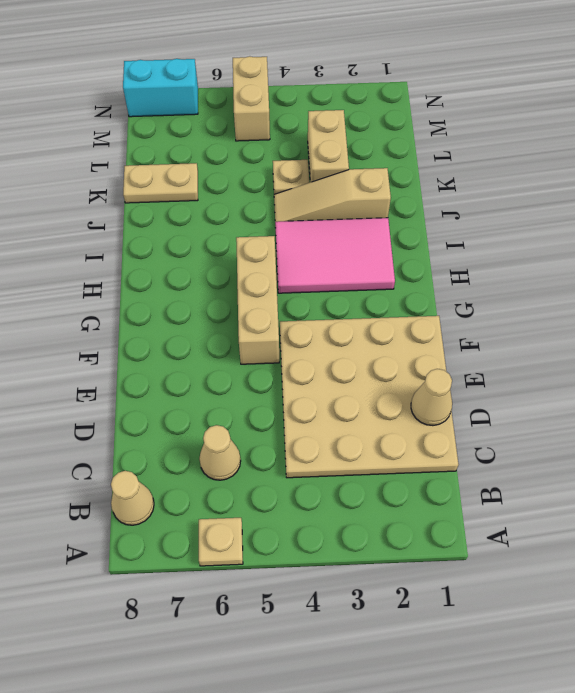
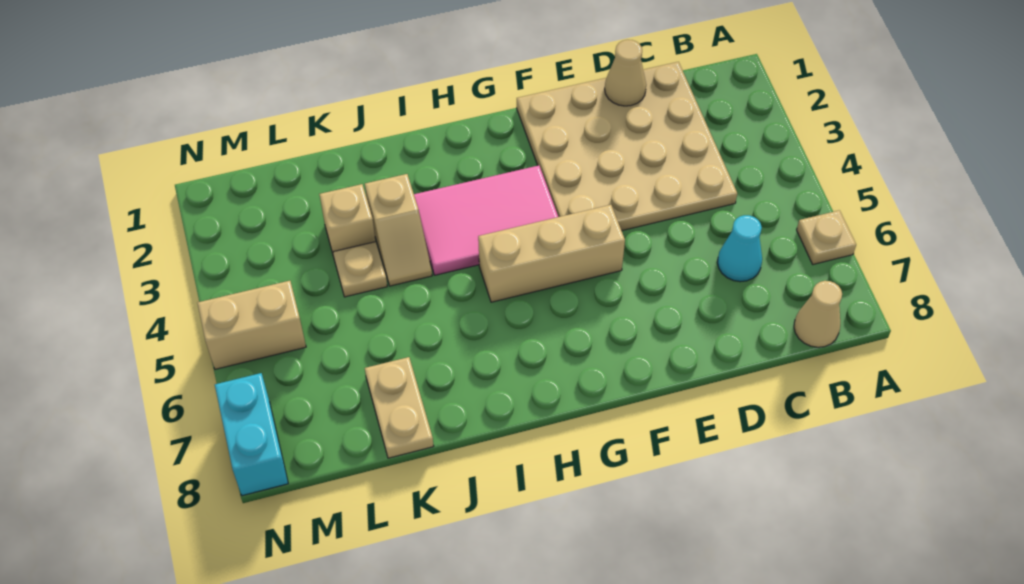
tan 1x1 cone [199,425,241,480] -> cyan 1x1 cone [717,215,762,282]
pink 2x3 tile [275,218,395,293] -> pink 2x3 tile turned to [414,165,558,275]
tan 1x3 slope [274,168,391,227] -> tan 1x2 slope [365,174,432,286]
tan 1x2 brick [308,110,349,182] -> tan 1x1 brick [319,184,376,257]

